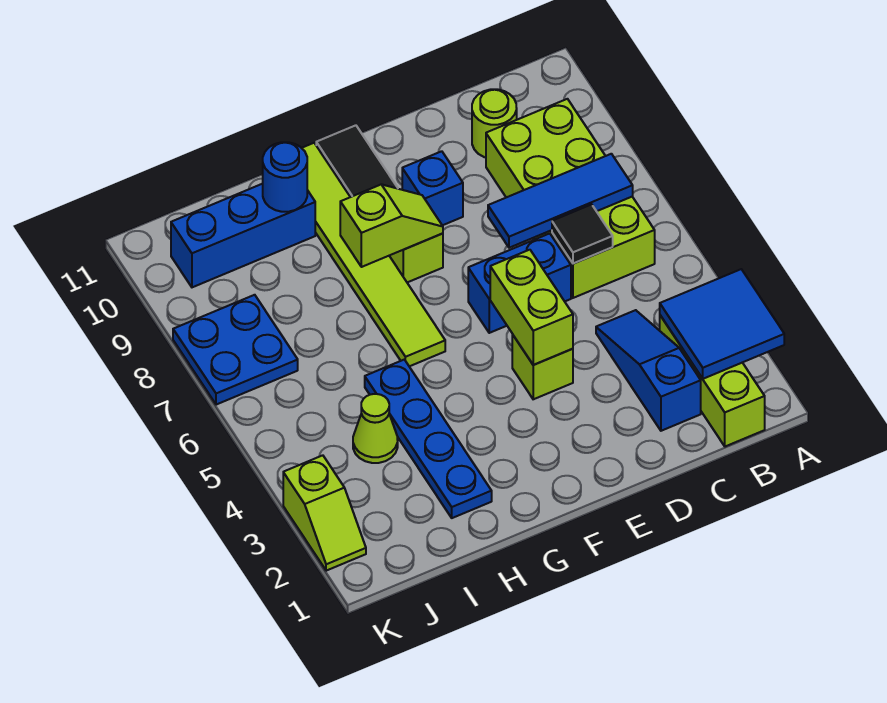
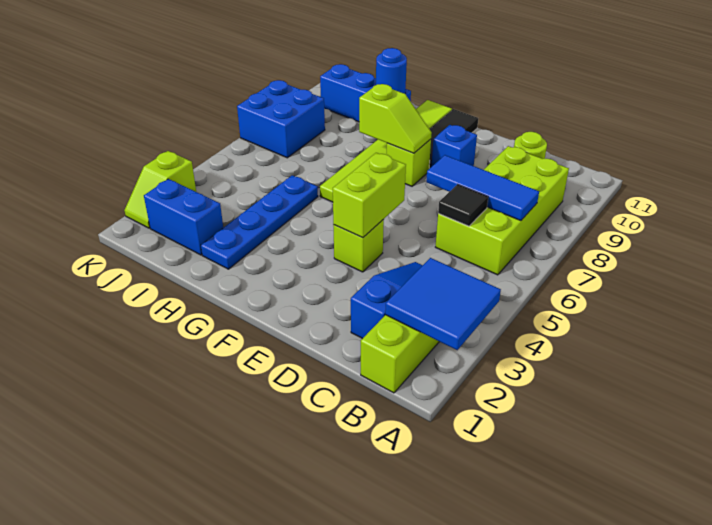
blue 1x2 brick [468,233,571,333] -> blue 1x2 brick moved to [144,179,223,255]
lime 1x1 cone [353,394,398,463] -> none
blue 2x2 plate [173,295,298,405] -> blue 2x2 brick [237,80,325,158]

